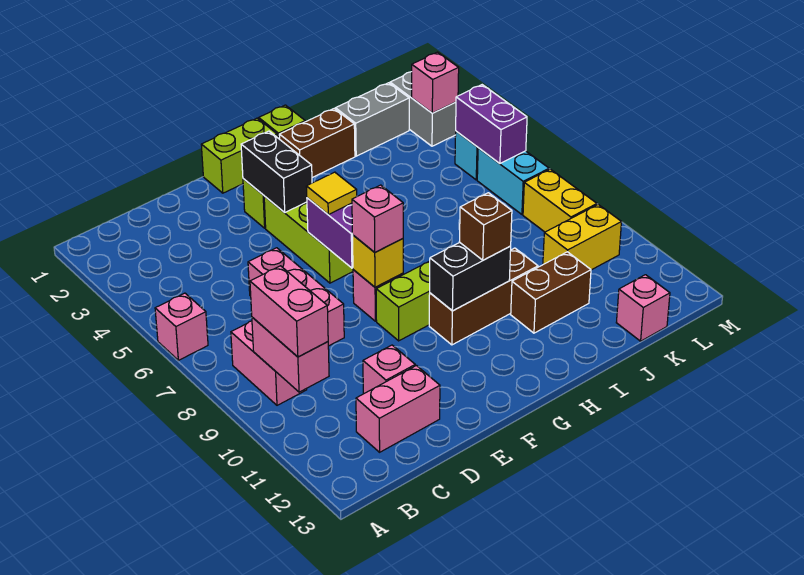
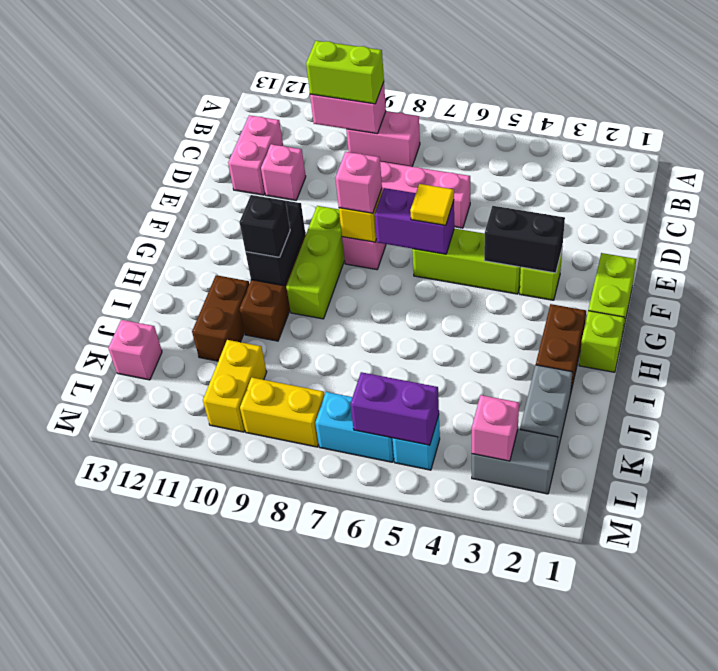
pink 1x1 brick [155,293,208,360] -> none
pink 1x2 brick [250,266,328,357] -> lime 1x2 brick [306,41,384,104]
brown 1x1 brick [459,193,512,260] -> black 1x1 brick [240,195,290,257]

